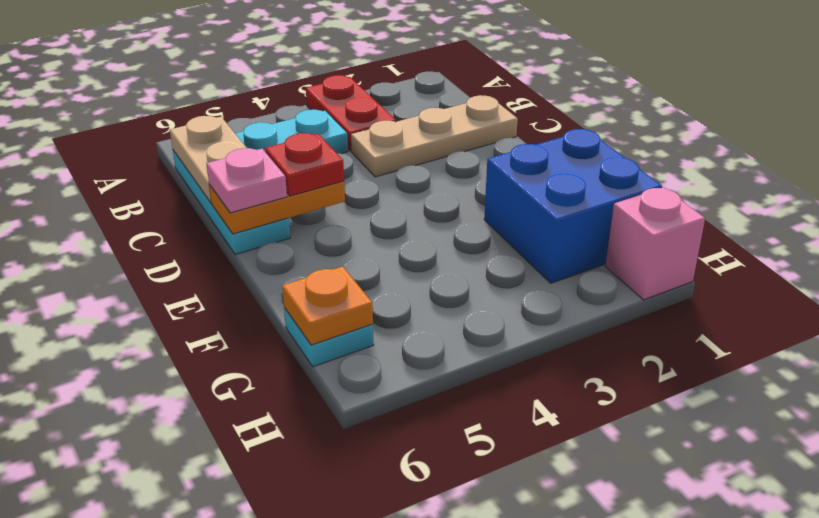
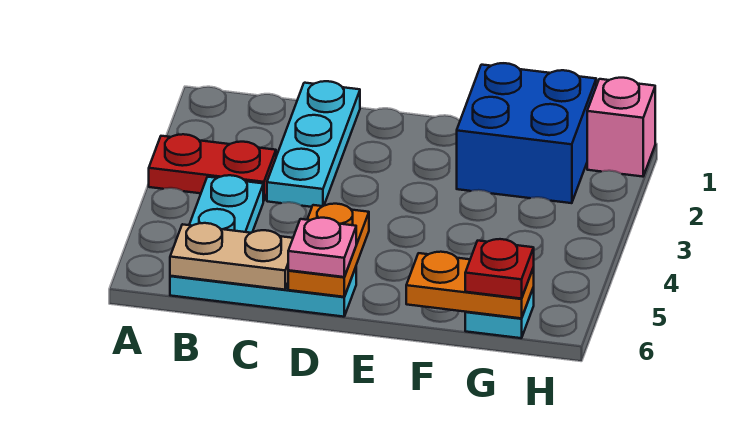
tan 1x3 plate [351,95,518,177] -> cyan 1x3 plate [267,81,360,207]
red 1x1 plate [265,133,344,196] -> red 1x1 plate moved to [465,239,534,299]
orange 1x1 plate [282,266,373,345] -> orange 1x2 plate [406,252,534,318]

